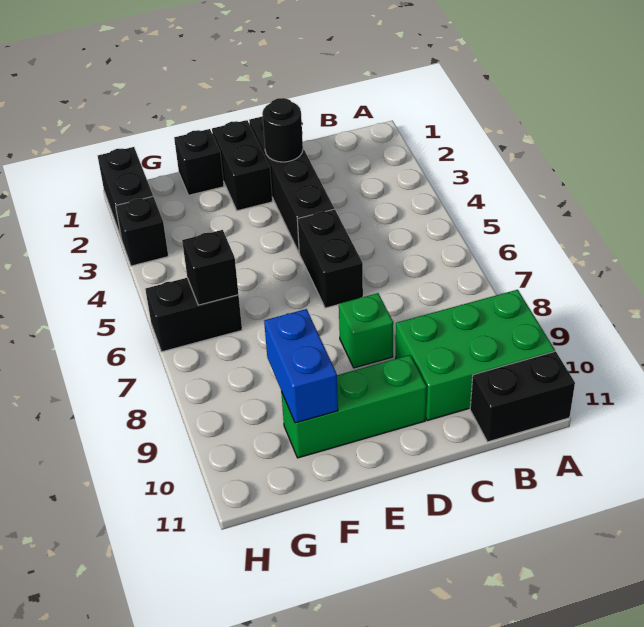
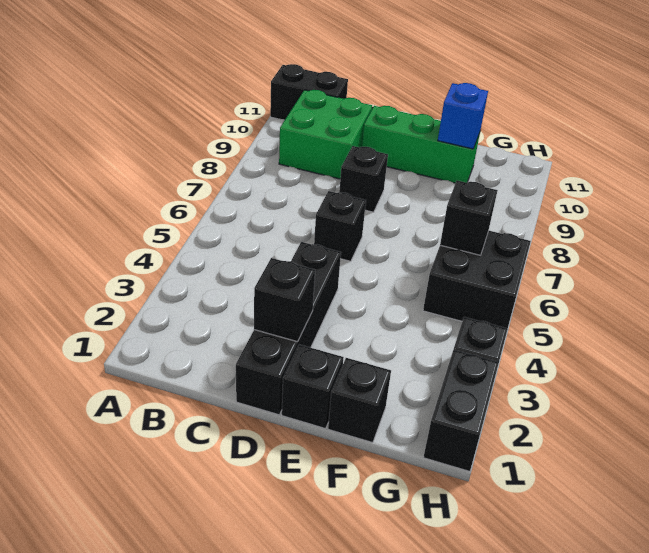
green 2x3 brick [396,290,555,420] -> green 2x2 brick [279,90,372,179]
black 1x1 round brick [262,98,303,162] -> black 1x1 brick [254,258,315,342]
black 1x2 brick [297,209,363,308] -> black 1x1 brick [314,191,366,261]
green 1x1 brick [339,293,393,368] -> black 1x1 brick [339,146,388,212]
black 1x2 brick [212,120,272,211] -> black 1x1 brick [282,345,344,429]
blue 1x2 brick [264,309,338,423] -> blue 1x1 brick [438,83,488,149]
black 1x2 brick [145,278,242,352] -> black 2x2 brick [423,231,531,328]

